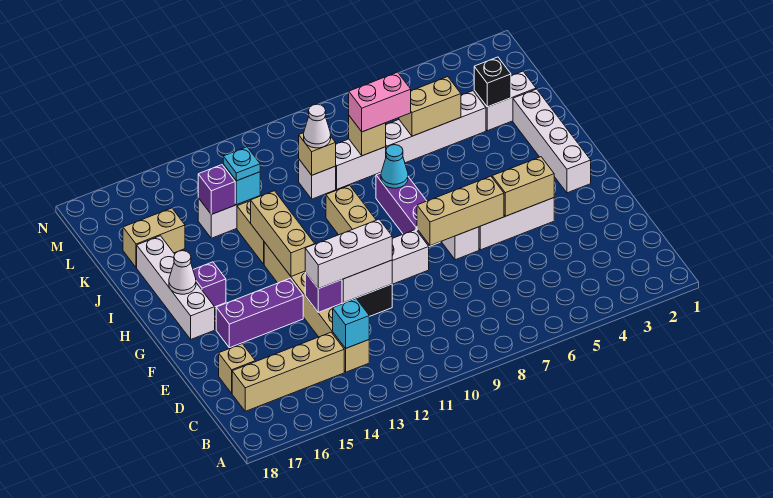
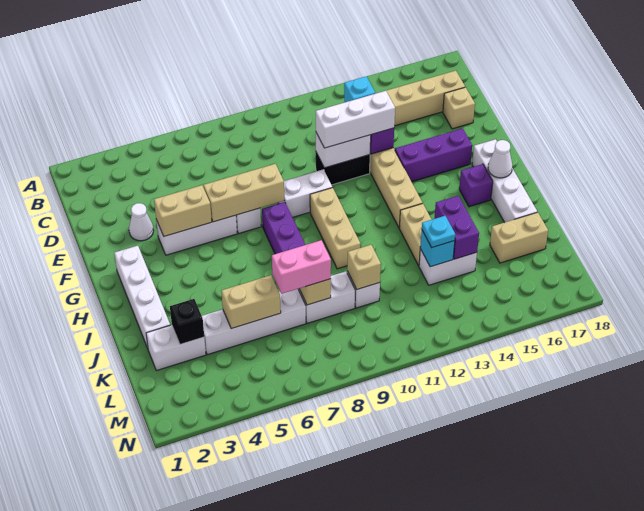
tan 1x3 brick [251,191,315,276] -> none
cyan 1x1 cone [381,145,408,188] -> none
white 1x1 cone [304,104,331,148] -> white 1x1 cone moved to [129,203,154,241]
purple 1x1 brick [198,165,235,214] -> purple 1x2 brick [434,196,479,259]

